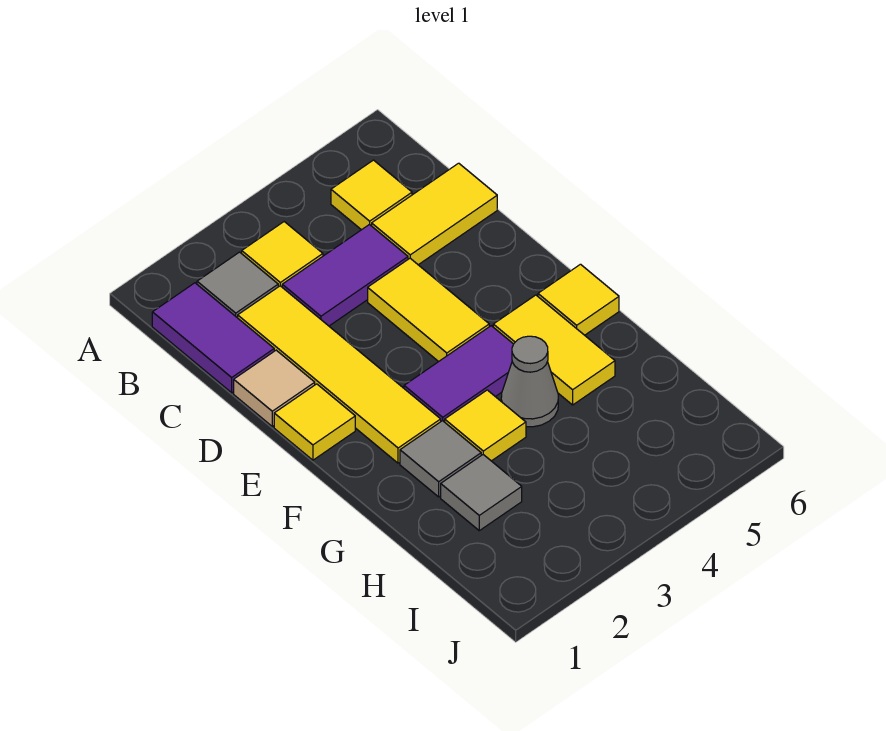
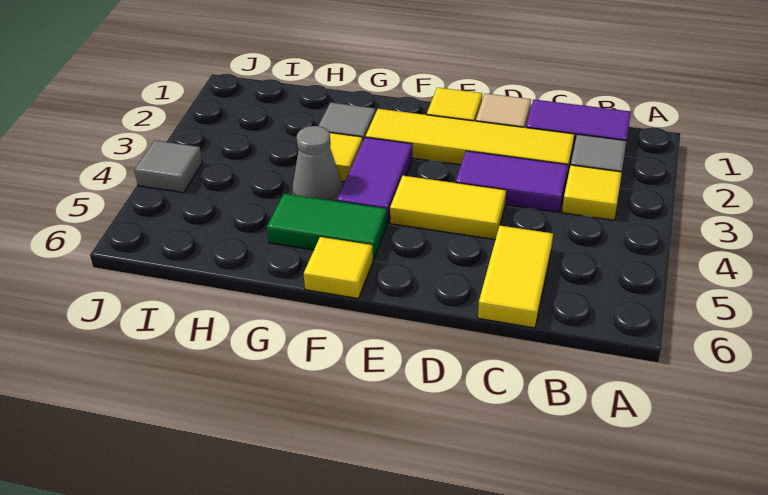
yellow 1x1 tile [331,160,412,230] -> none
purple 1x2 tile [282,224,408,326] -> purple 1x2 tile turned to [456,151,568,212]
yellow 1x2 tile [493,295,615,405] -> green 1x2 tile [267,194,387,259]
grey 1x1 tile [441,455,522,531] -> grey 1x1 tile moved to [134,141,202,193]

